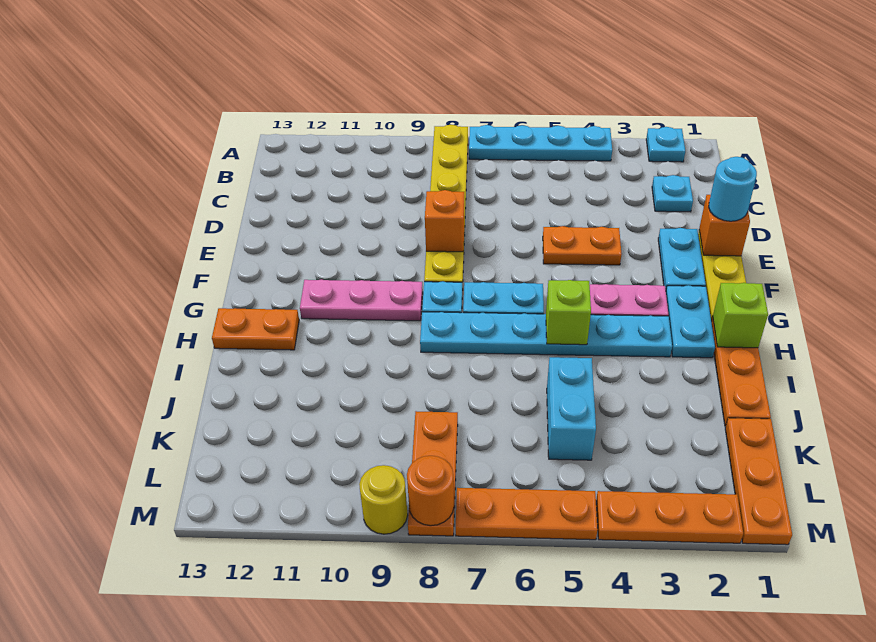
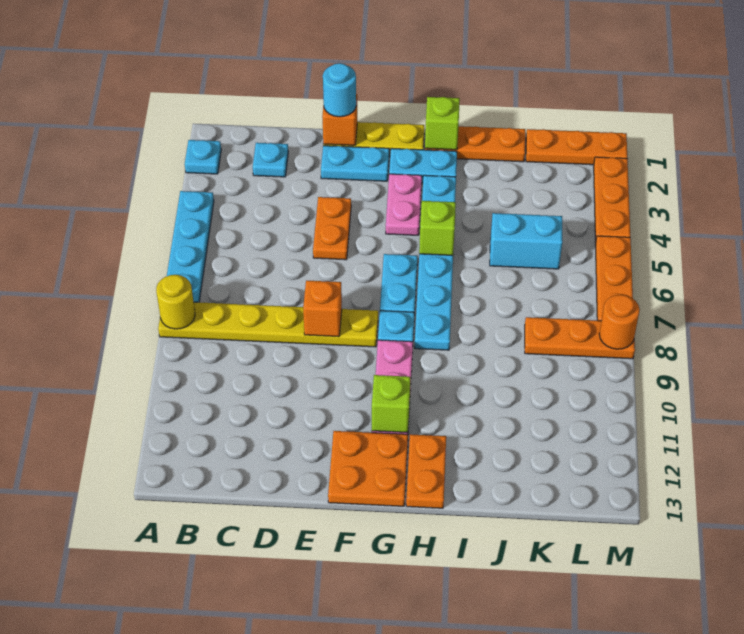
none -> orange 2x2 plate [328,431,408,506]
none -> lime 1x1 brick [372,375,410,433]
yellow 1x1 round brick [359,465,408,534] -> yellow 1x1 round brick moved to [156,275,195,329]

